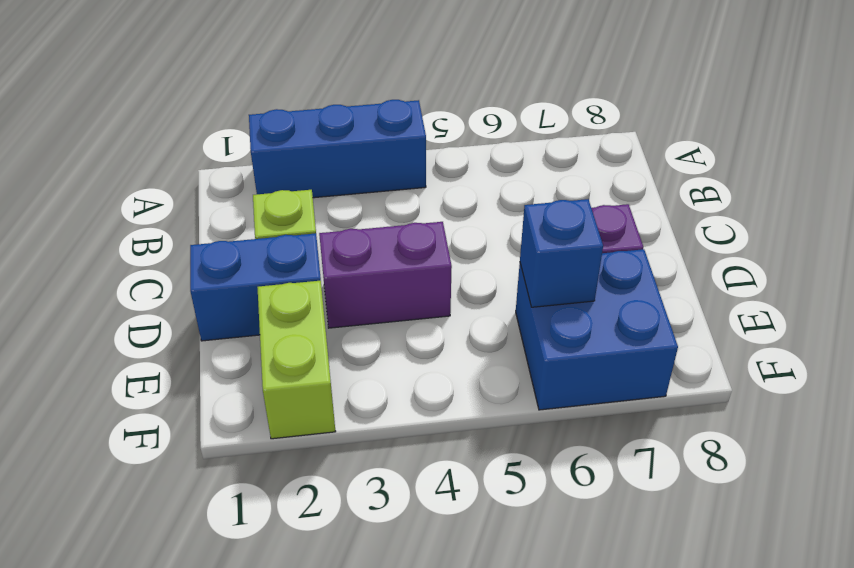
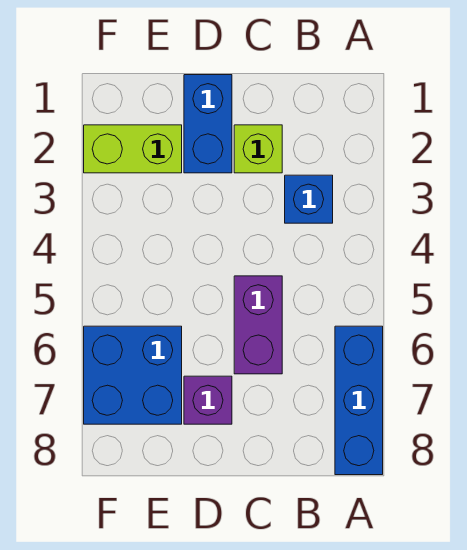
blue 1x3 brick [249,100,426,198] -> blue 1x3 brick moved to [335,326,383,475]
purple 1x2 brick [319,222,452,328] -> purple 1x2 brick moved to [234,276,282,374]
blue 1x1 brick [520,199,603,307] -> blue 1x1 brick moved to [285,175,333,223]

